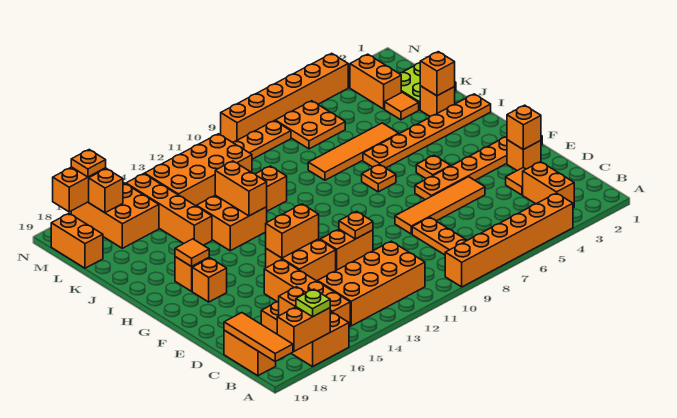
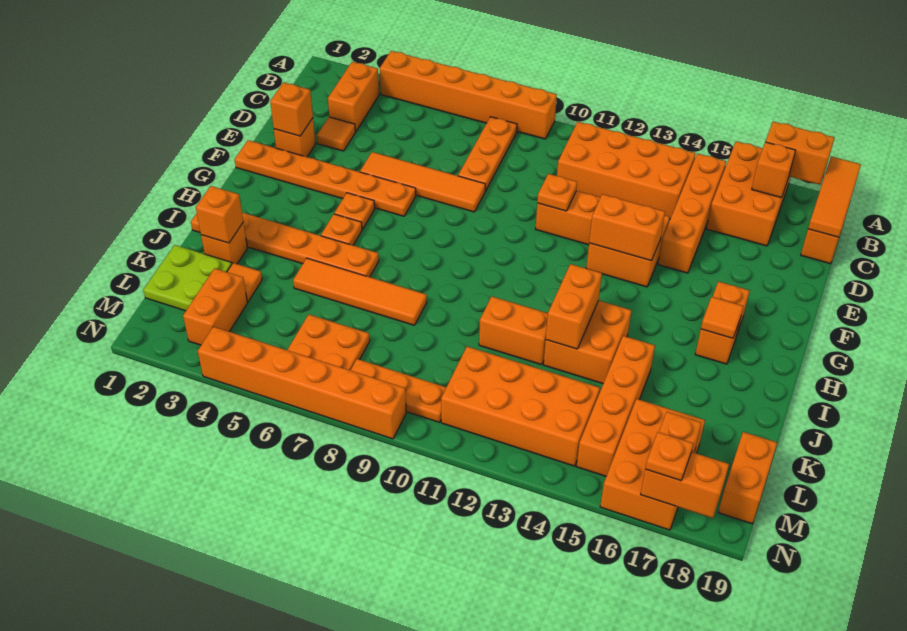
lime 1x1 plate [296,289,330,317] -> none
orange 1x1 plate [362,164,396,192] -> orange 1x1 plate moved to [321,214,362,245]

